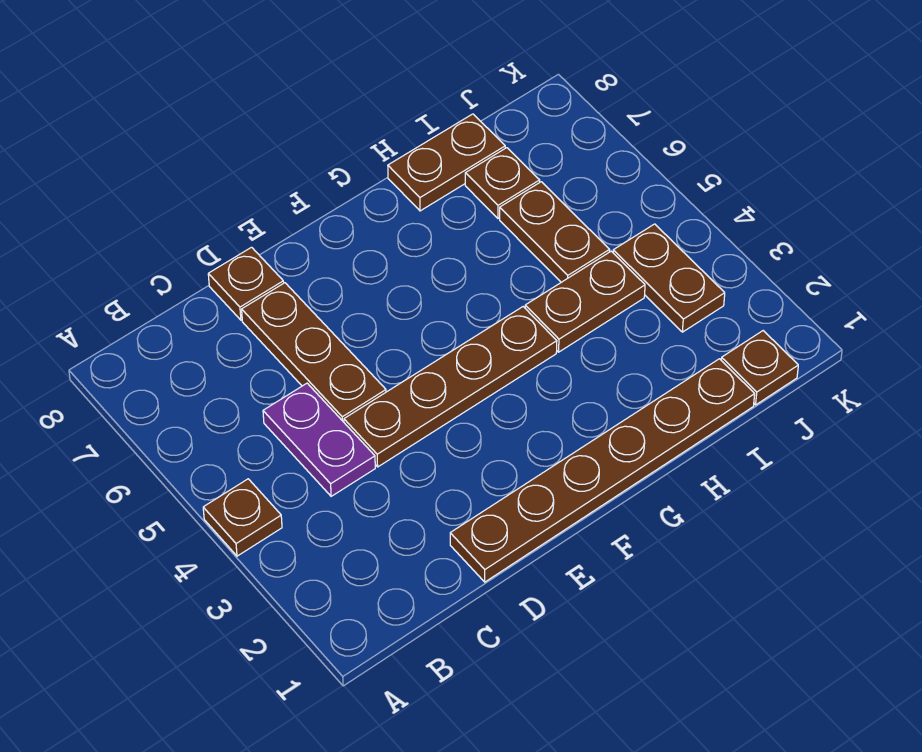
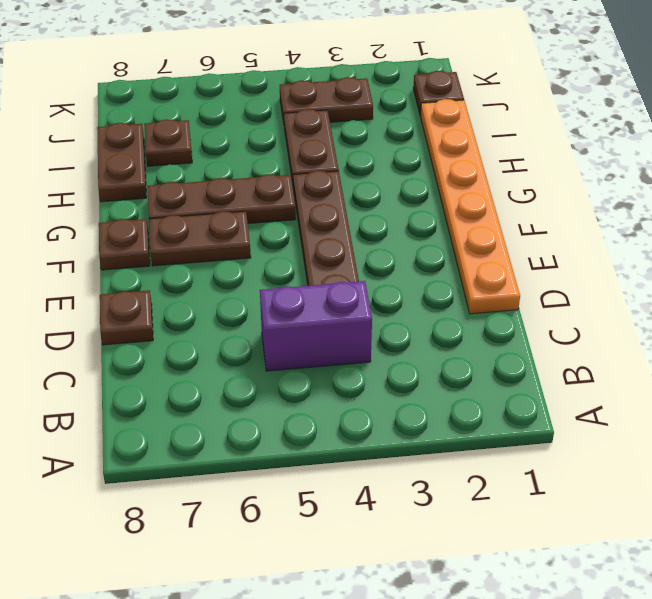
brown 1x1 plate [203,479,282,556] -> brown 1x1 plate moved to [99,219,150,270]
purple 1x2 plate [263,383,375,496] -> purple 1x2 brick [260,281,372,371]
brown 1x6 plate [450,359,755,582] -> orange 1x6 plate [420,99,520,314]
brown 1x3 plate [242,283,386,422] -> brown 1x3 plate moved to [147,174,296,223]
brown 1x2 plate [500,182,609,282] -> brown 1x2 plate moved to [149,211,251,266]

